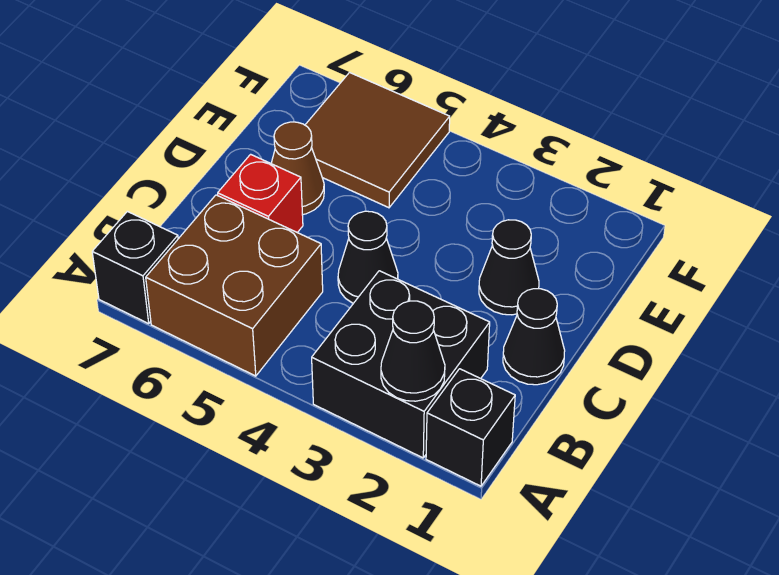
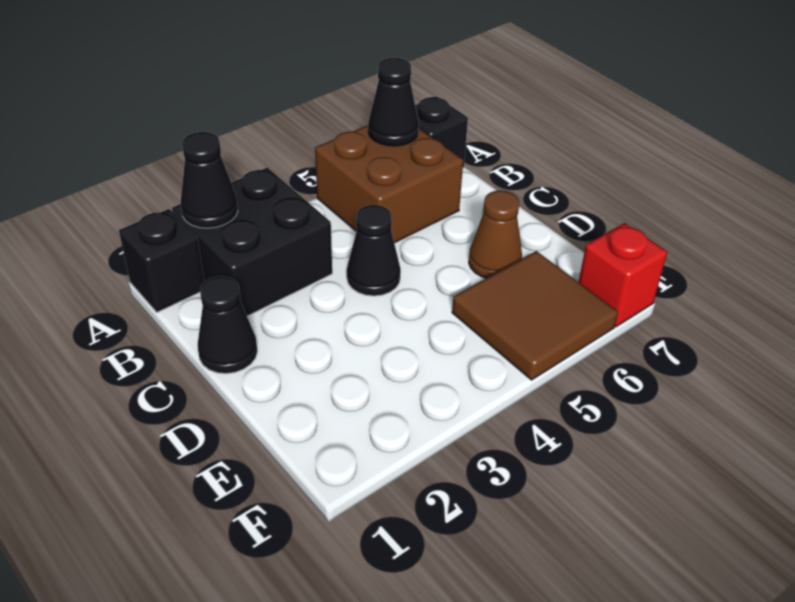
red 1x1 brick [218,154,303,233] -> red 1x1 brick moved to [579,223,667,327]
black 1x1 cone [479,220,539,315] -> black 1x1 cone moved to [368,58,419,146]

